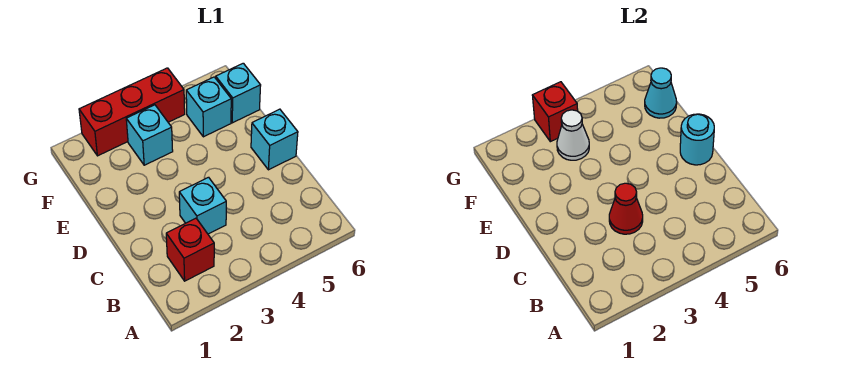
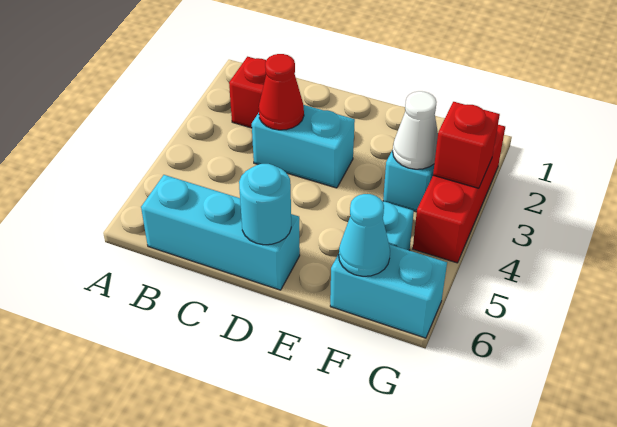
cyan 1x1 brick [179,177,226,234] -> cyan 1x2 brick [252,105,355,188]
cyan 1x1 brick [251,109,298,170] -> cyan 1x3 brick [141,175,300,290]
cyan 1x1 brick [216,63,261,123] -> cyan 1x2 brick [330,244,447,338]

